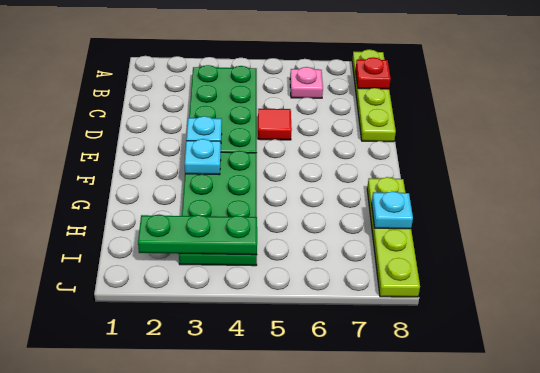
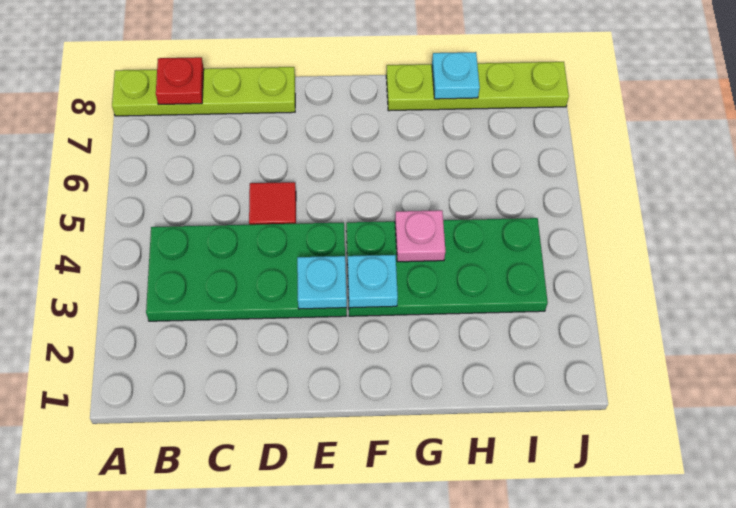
pink 1x1 plate [290,67,323,98] -> pink 1x1 plate moved to [395,210,445,262]
green 1x3 plate [138,215,257,255] -> none

